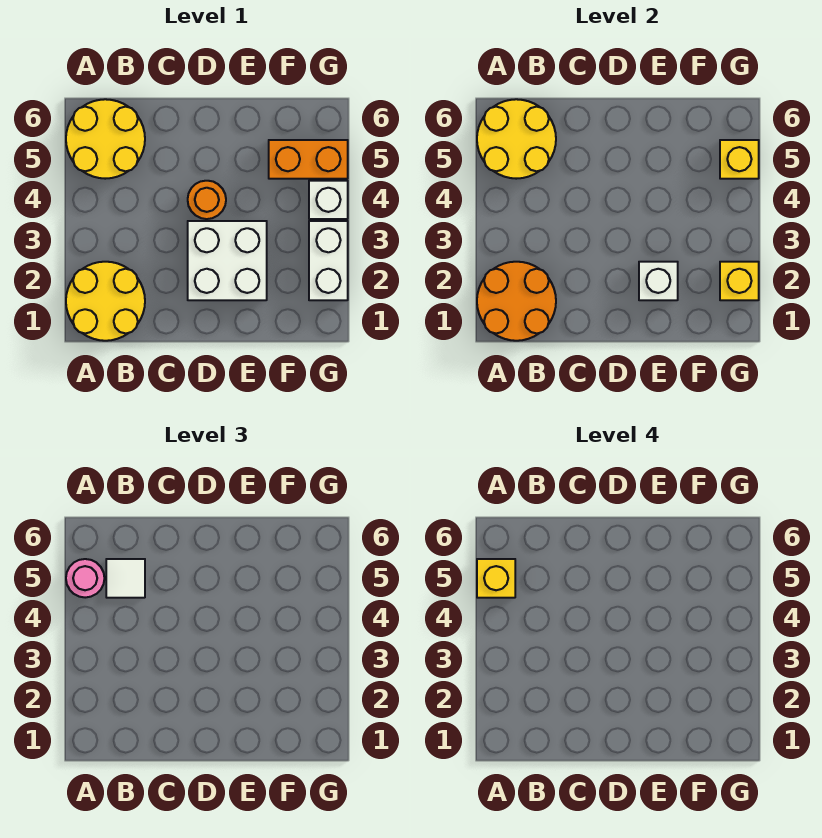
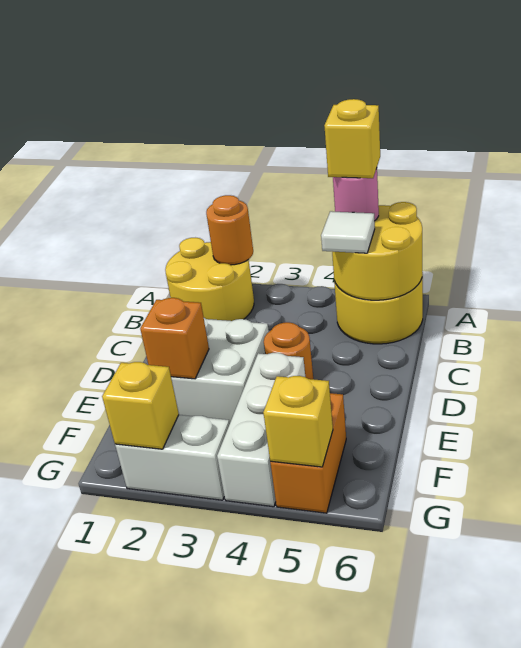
orange 2x2 round brick [477,262,556,341] -> orange 1x1 round brick [206,195,253,265]
white 1x1 brick [639,262,678,300] -> orange 1x1 brick [140,298,209,379]
white 1x1 brick [309,181,348,219] -> white 1x3 brick [217,353,305,507]

